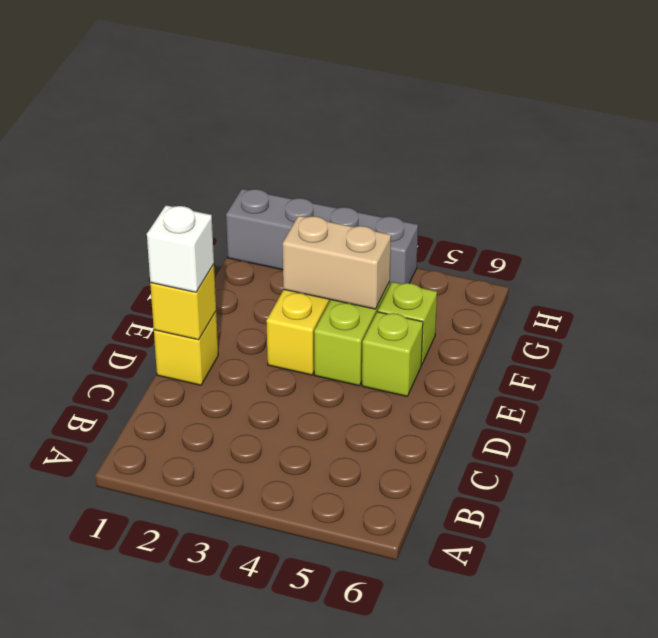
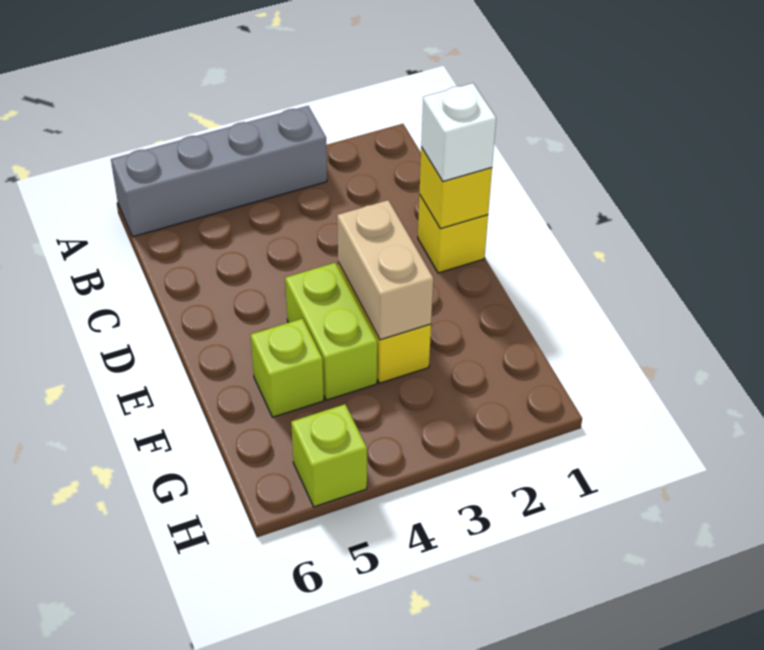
lime 1x1 brick [362,312,423,396] -> lime 1x1 brick moved to [291,404,367,507]
tan 1x2 brick [283,216,391,309] -> tan 1x2 brick turned to [337,200,433,340]
grey 1x4 brick [226,189,418,285] -> grey 1x4 brick moved to [111,106,327,237]

